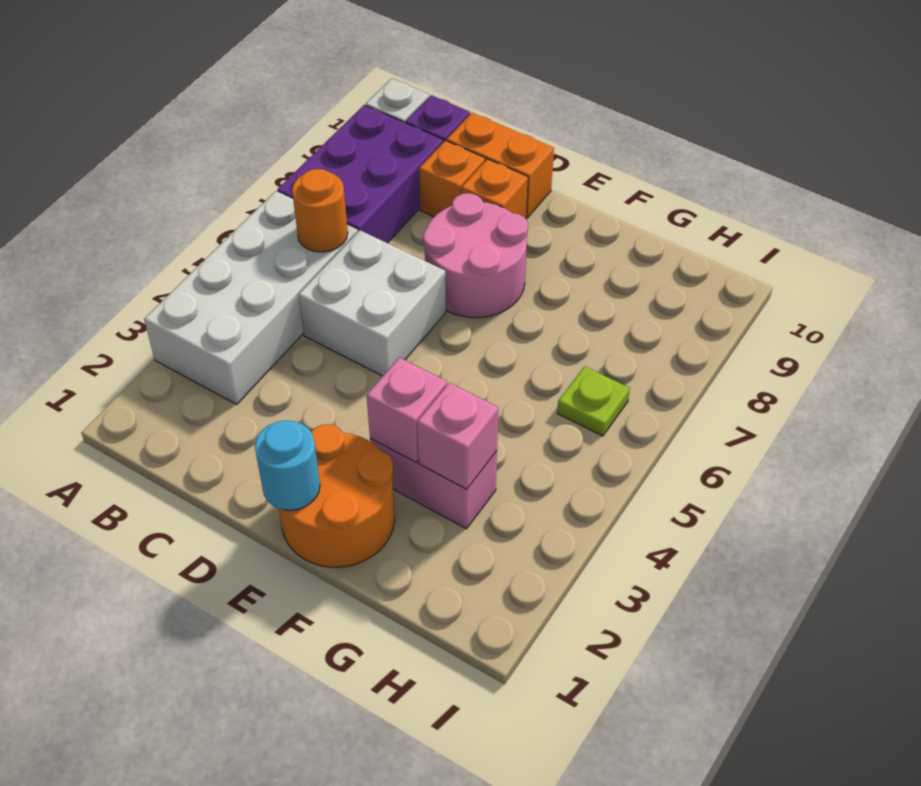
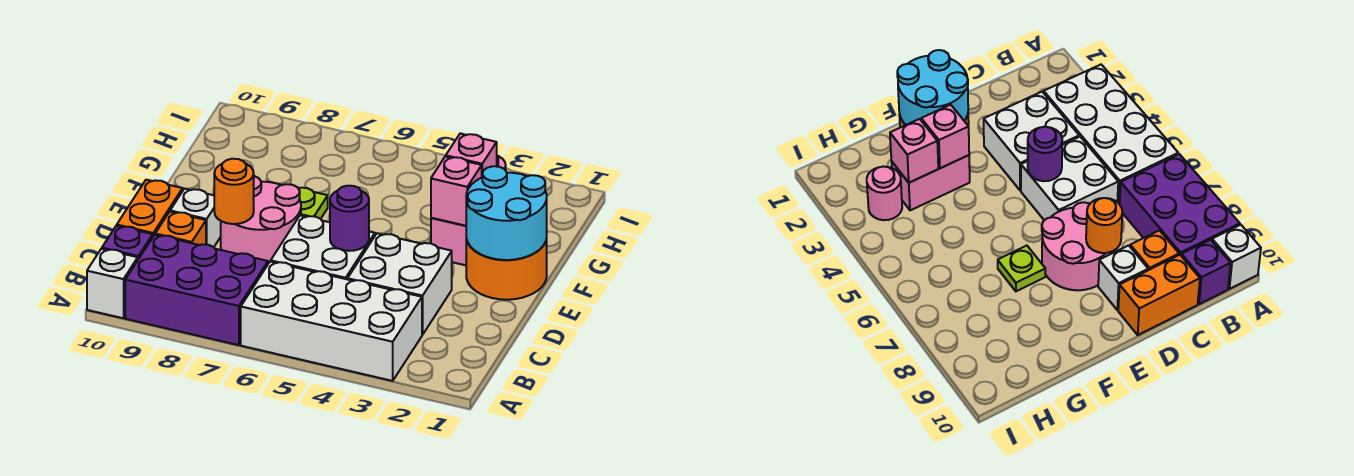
orange 1x1 round brick [292,169,348,252] -> orange 1x1 round brick moved to [214,159,254,224]
none -> white 2x2 brick [348,233,452,335]
none -> purple 1x1 round brick [330,186,369,251]
orange 1x1 brick [462,159,528,219] -> white 1x1 brick [170,189,221,247]
cyan 1x1 round brick [255,420,320,511] -> cyan 2x2 round brick [466,166,547,260]
none -> pink 1x1 round brick [867,166,902,220]
lime 1x1 plate [557,366,630,436] -> lime 1x1 plate moved to [298,188,328,219]

